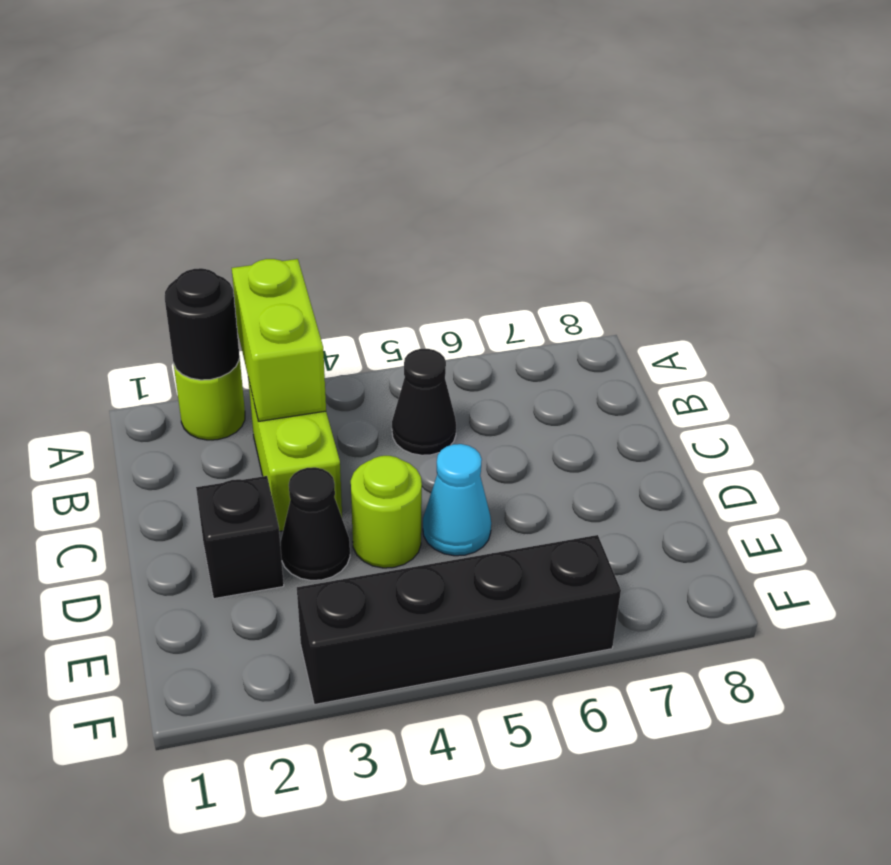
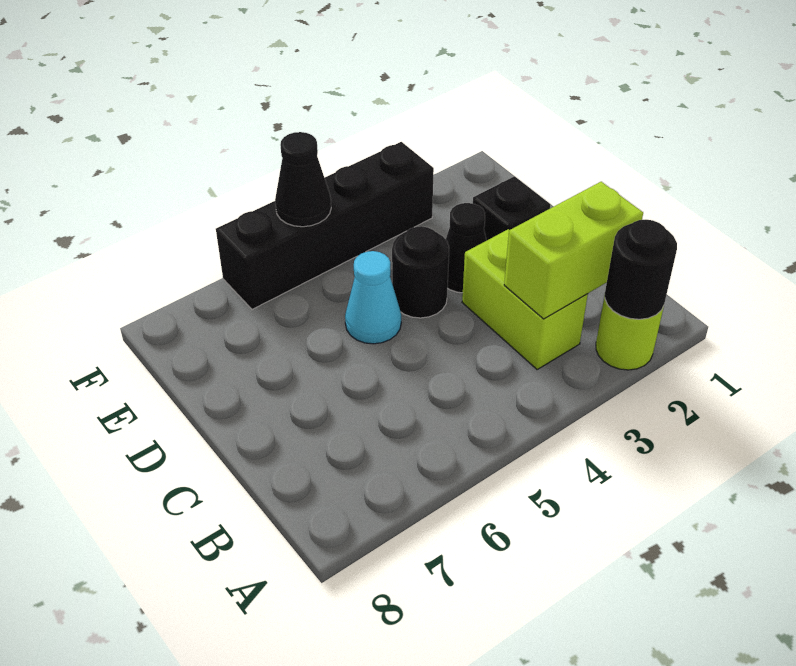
lime 1x2 brick [232,259,326,422] -> lime 1x2 brick turned to [504,182,643,319]
black 1x1 cone [392,349,456,455] -> black 1x1 cone moved to [275,132,331,227]
lime 1x1 round brick [351,456,422,568] -> black 1x1 round brick [392,226,449,318]

